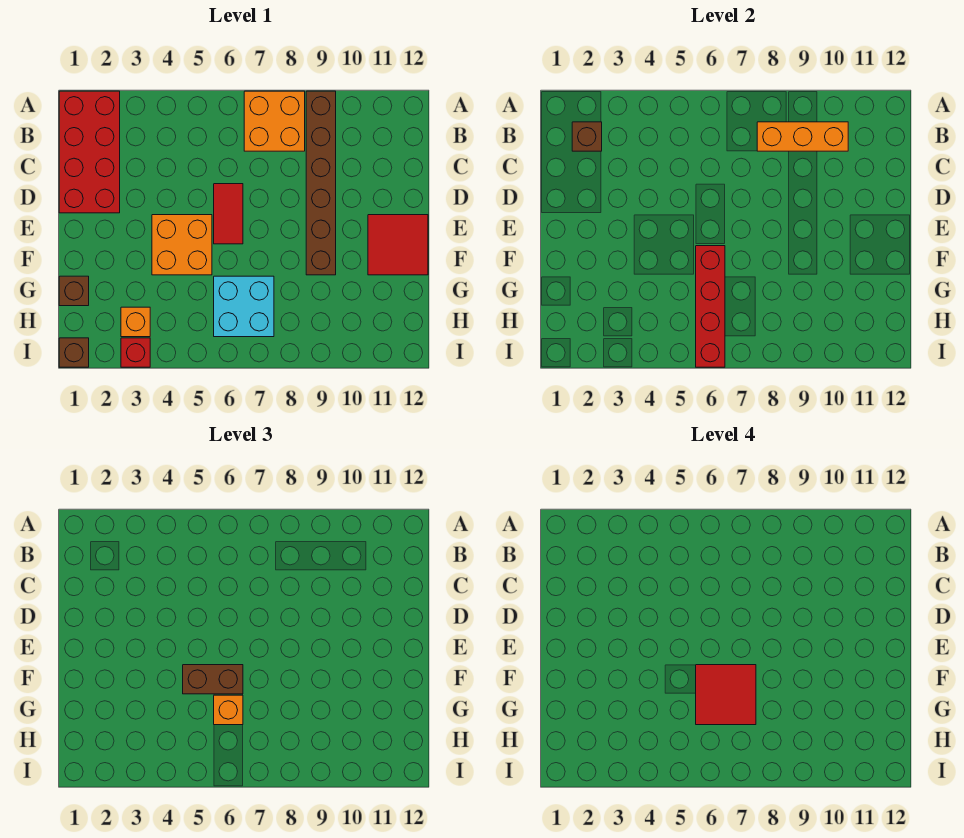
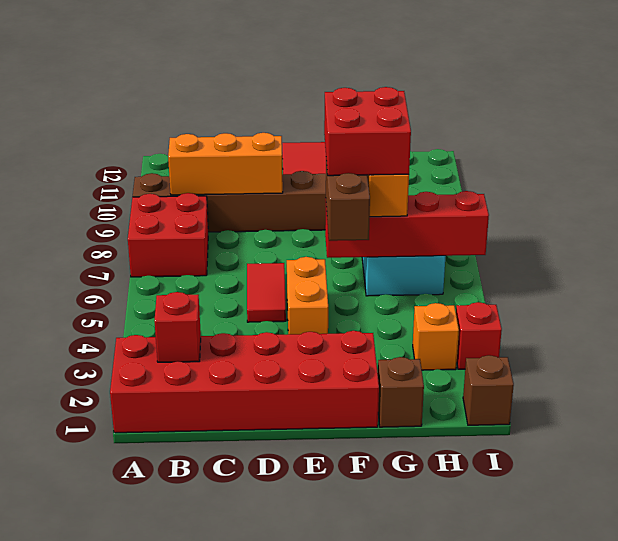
red 2x4 brick [59,91,120,213] -> red 2x6 brick [110,331,379,433]
orange 2x2 brick [244,91,305,151] -> red 2x2 brick [128,193,208,277]
brown 1x1 brick [572,122,602,151] -> red 1x1 brick [155,292,201,362]
orange 1x3 brick [757,122,848,151] -> orange 1x3 brick turned to [168,133,283,195]
red 1x2 tile [214,184,243,244] -> red 1x2 tile turned to [247,263,286,322]
orange 2x2 brick [152,215,212,275] -> orange 1x2 brick [287,257,328,334]
red 2x2 tile [696,665,756,725] -> red 2x2 brick [324,87,411,176]

